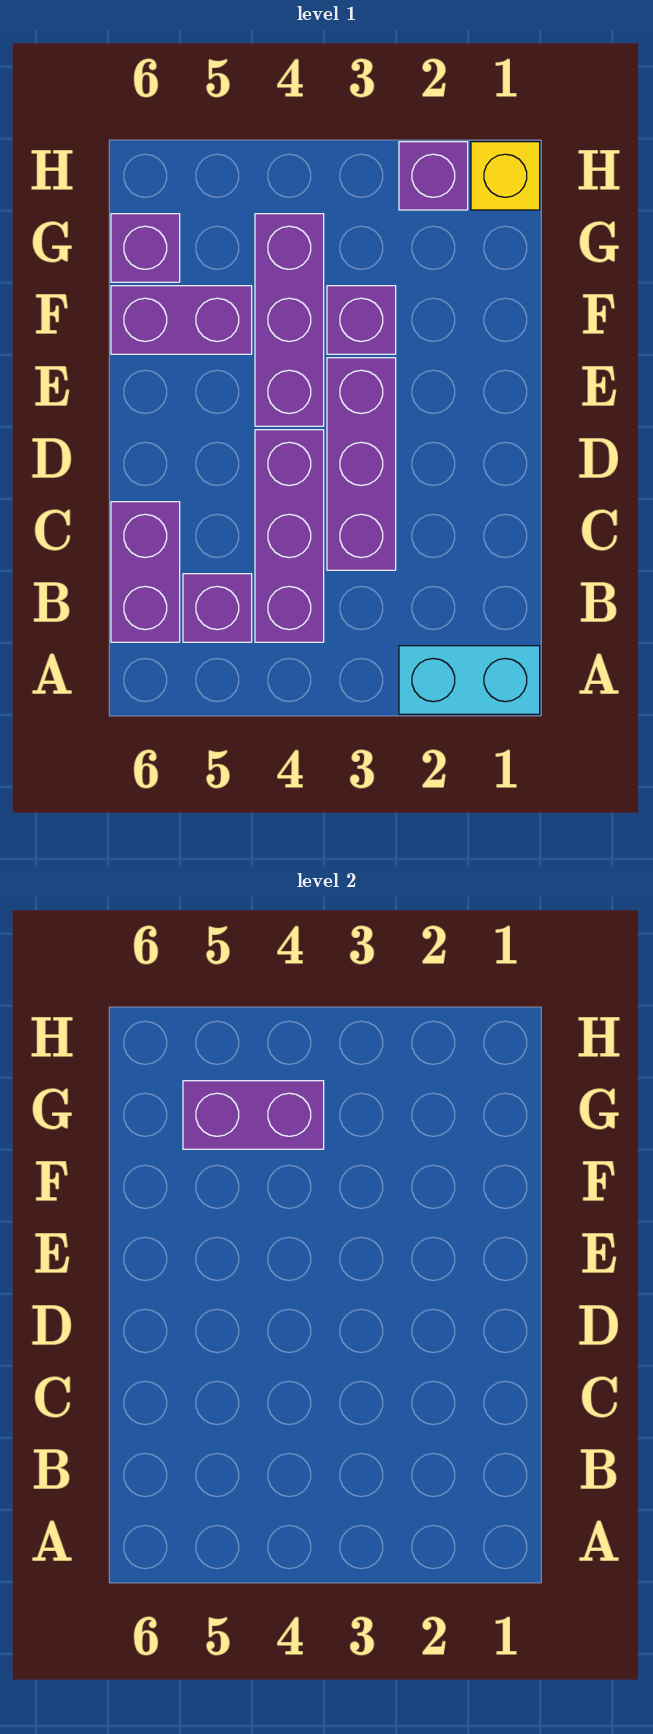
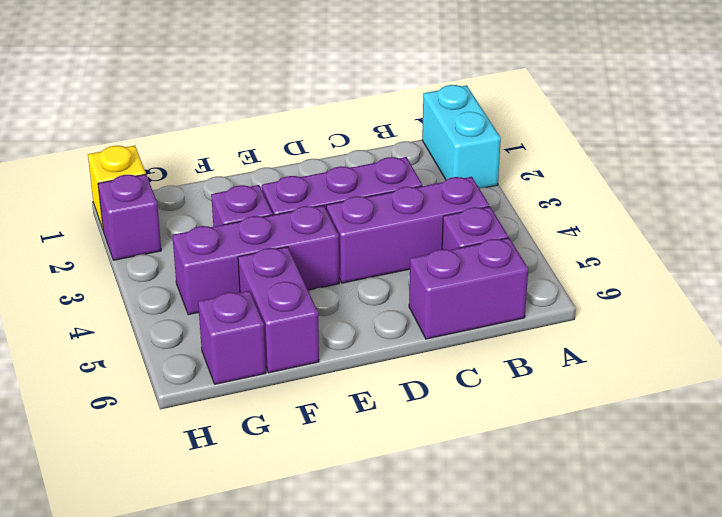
purple 1x2 brick [183,1081,324,1149] -> none

